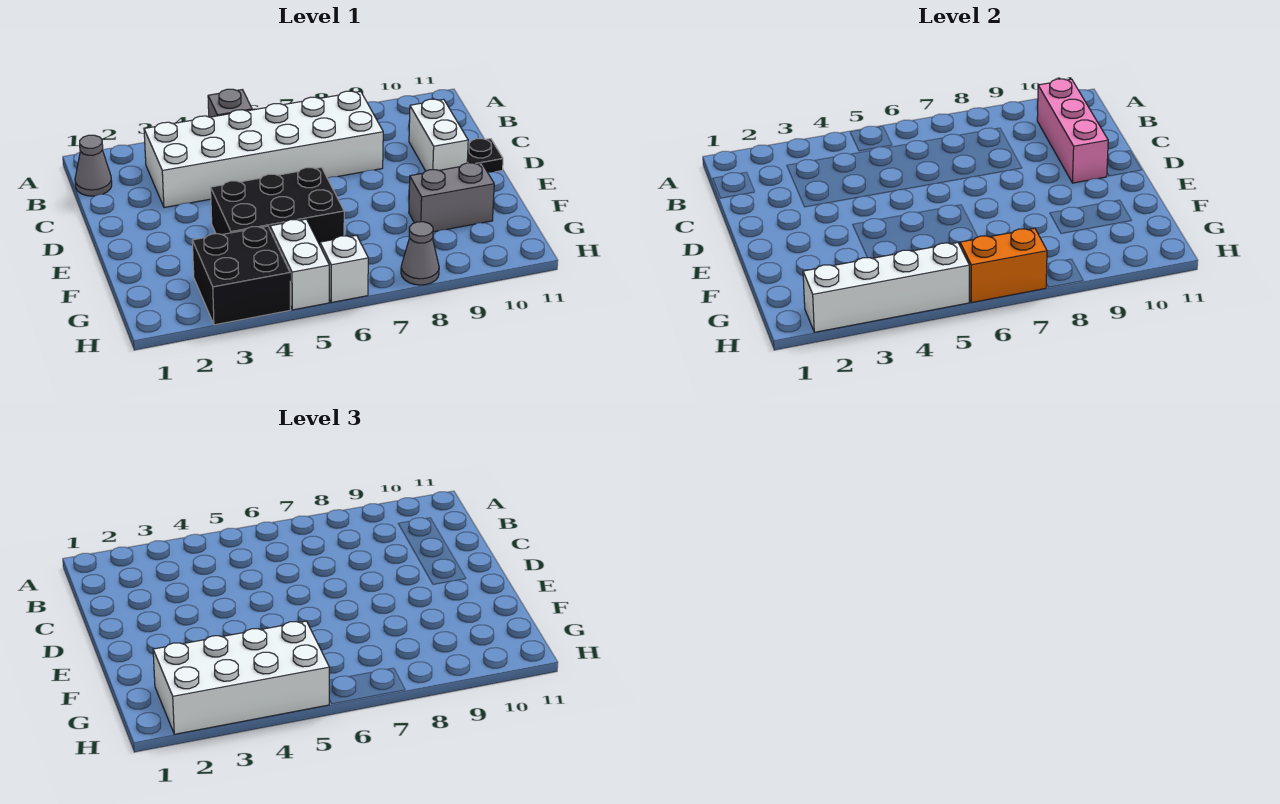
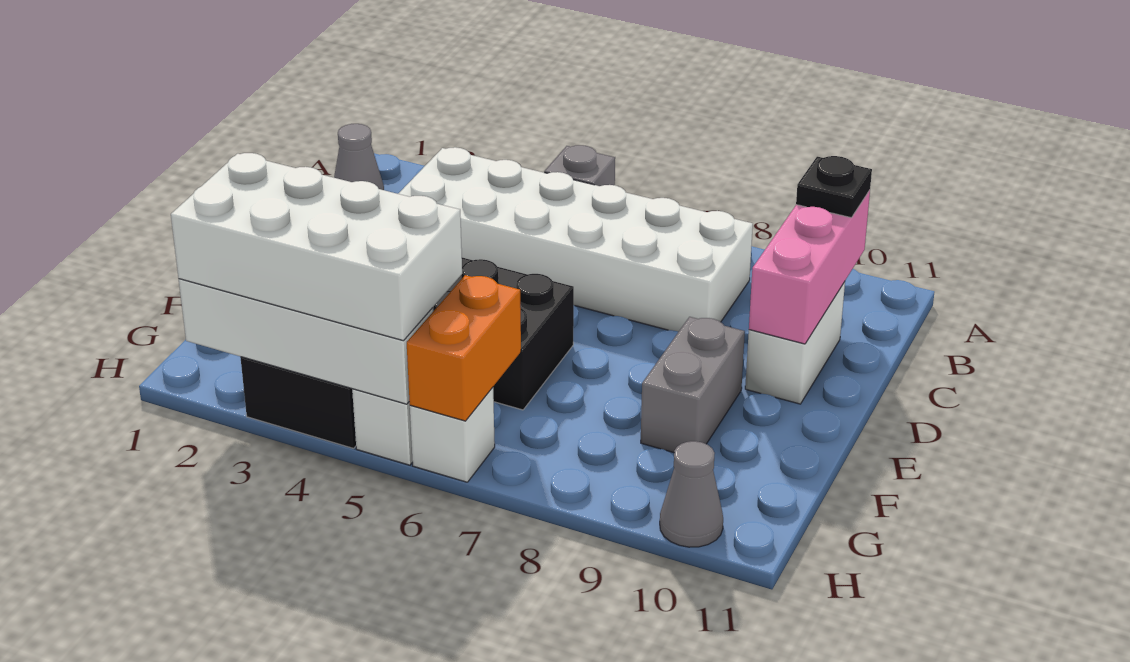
black 1x1 plate [467,139,503,172] -> black 1x1 plate moved to [796,156,872,218]
grey 1x2 brick [409,163,494,232] -> grey 1x2 brick turned to [641,317,745,453]
orange 1x2 brick [960,228,1047,303] -> orange 1x2 brick turned to [407,275,521,421]
grey 1x1 cone [401,222,439,285] -> grey 1x1 cone moved to [660,441,723,547]

